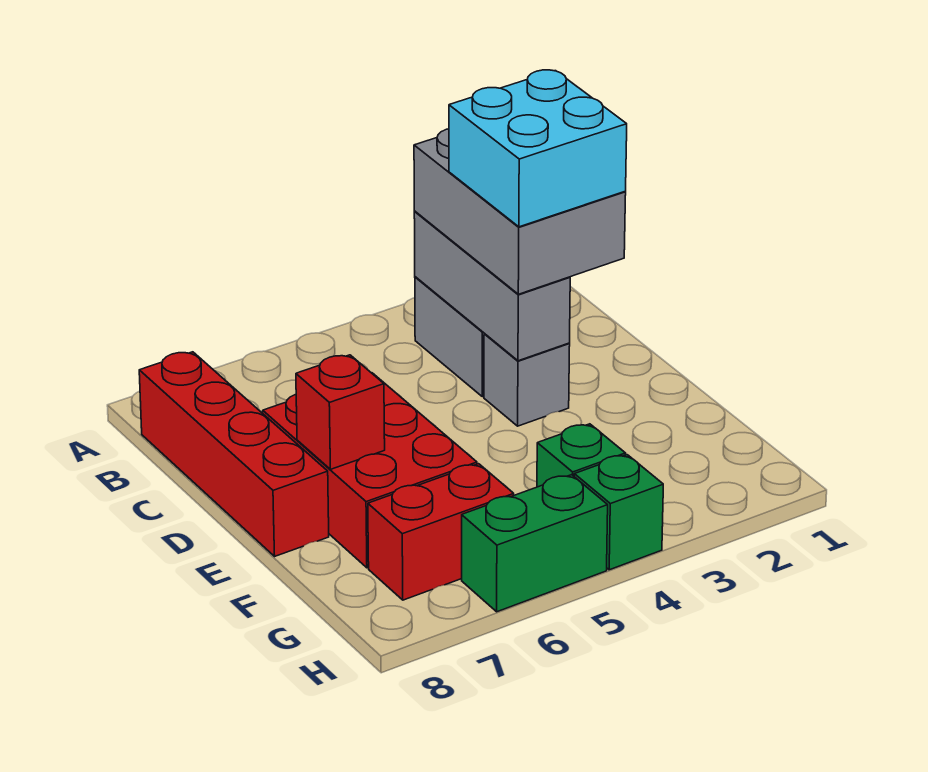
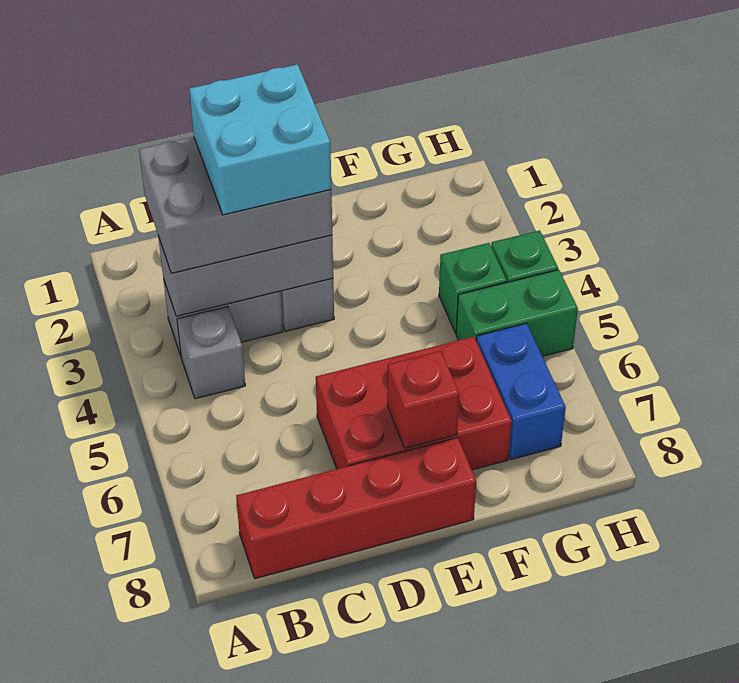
none -> grey 1x1 brick [177,306,245,399]
red 1x2 brick [368,464,514,600] -> blue 1x2 brick [476,323,566,459]
green 1x2 brick [462,475,608,612] -> green 1x2 brick turned to [456,270,578,356]

